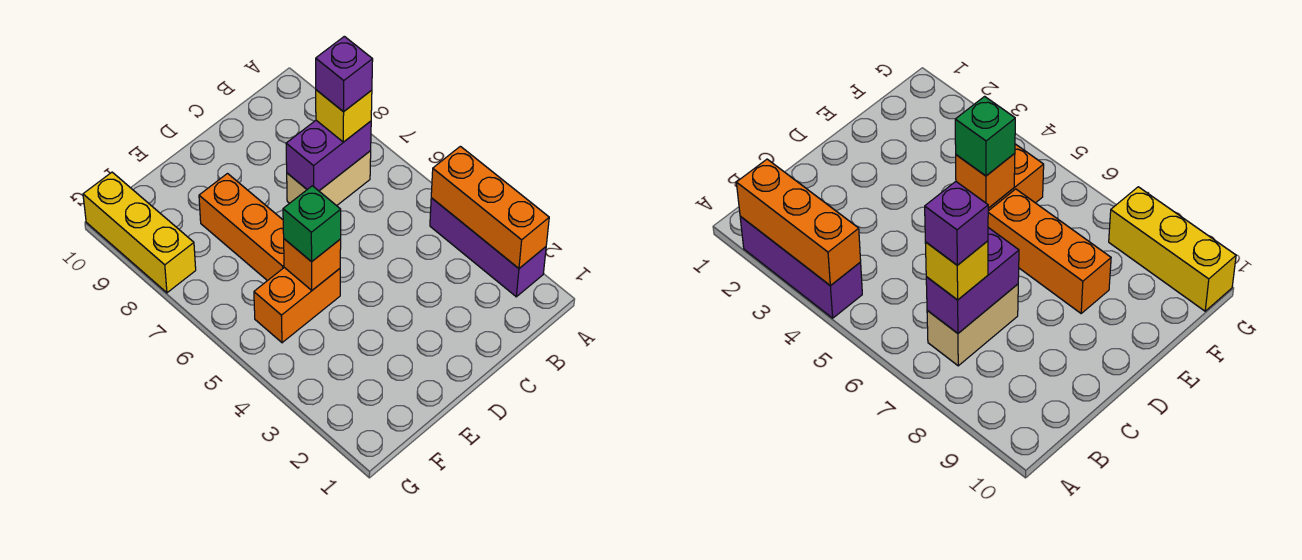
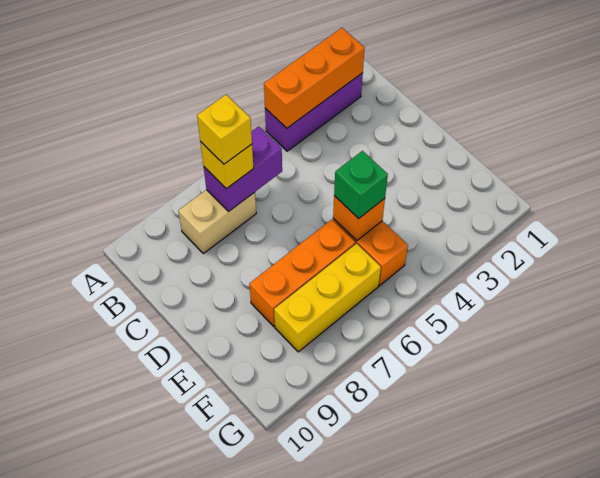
tan 1x2 brick [287,151,371,206] -> tan 1x2 brick turned to [178,190,256,253]
purple 1x2 brick [286,120,371,191] -> purple 1x2 brick turned to [204,126,282,211]
purple 1x1 brick [316,36,373,112] -> yellow 1x1 brick [197,95,252,164]
yellow 1x3 brick [83,172,196,293] -> yellow 1x3 brick moved to [274,244,381,352]

